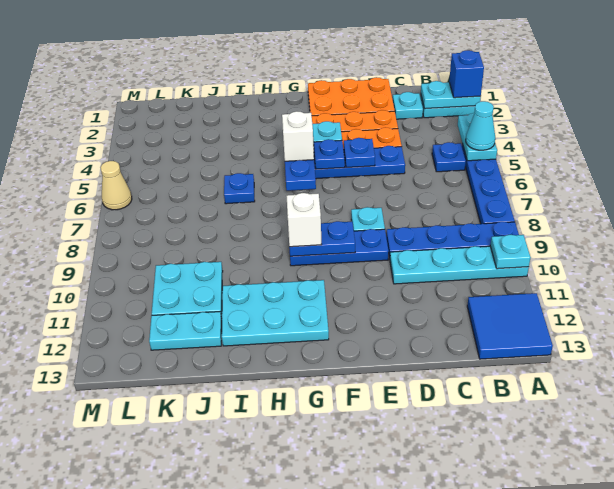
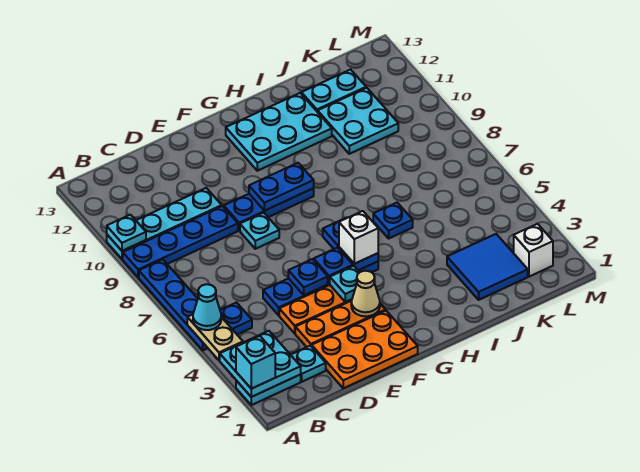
cyan 1x2 plate [421,81,481,109] -> cyan 2x2 plate [220,331,301,397]
blue 1x1 brick [449,50,484,98] -> cyan 1x1 brick [236,336,275,389]
cyan 1x2 plate [458,113,497,161] -> tan 1x2 plate [187,315,243,360]
blue 2x2 tile [467,293,553,359] -> blue 2x2 tile moved to [447,234,528,300]
white 1x1 brick [287,193,322,247] -> white 1x1 brick moved to [514,224,553,277]
tan 1x1 cone [100,161,132,210] -> tan 1x1 cone moved to [351,271,380,316]

